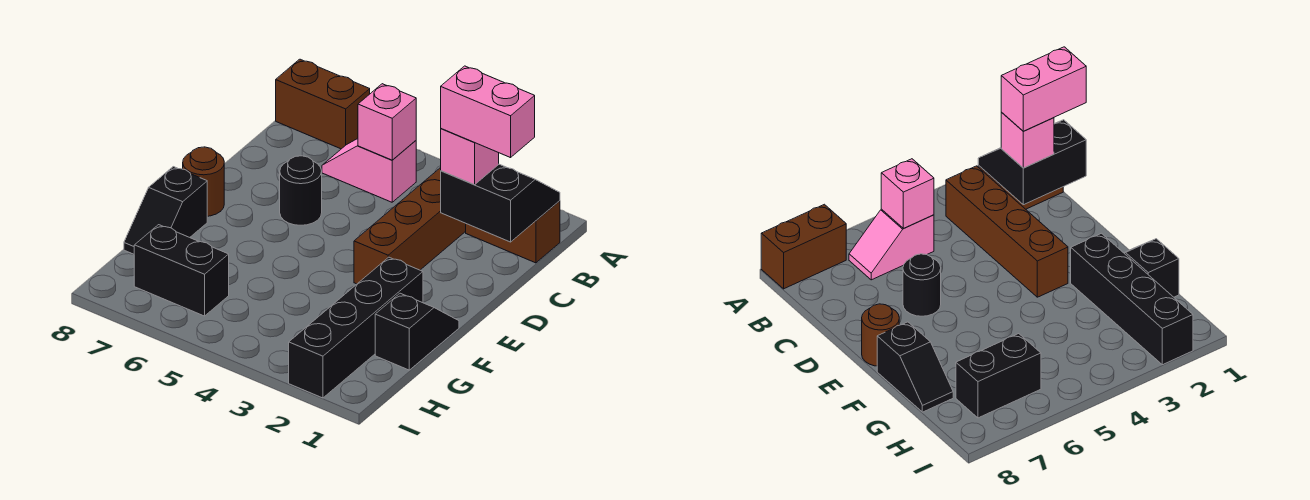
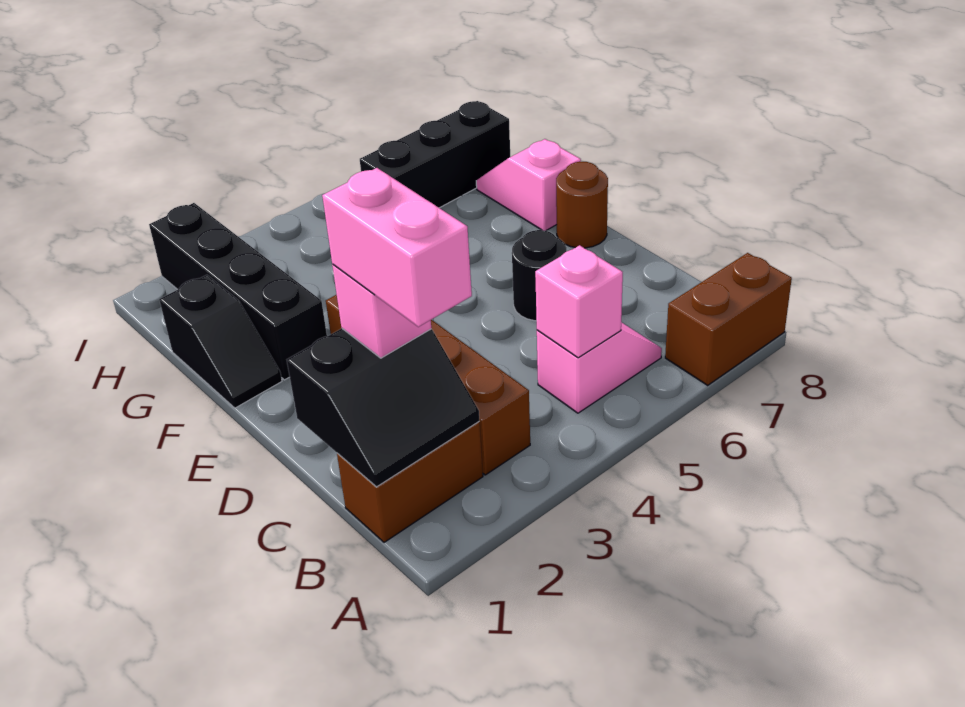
pink 1x2 brick [441,66,535,158] -> pink 1x2 brick turned to [322,168,472,327]
black 1x2 slope [124,167,207,254] -> pink 1x2 slope [476,139,581,231]
black 1x2 brick [134,225,229,316] -> black 1x3 brick [360,101,510,208]

